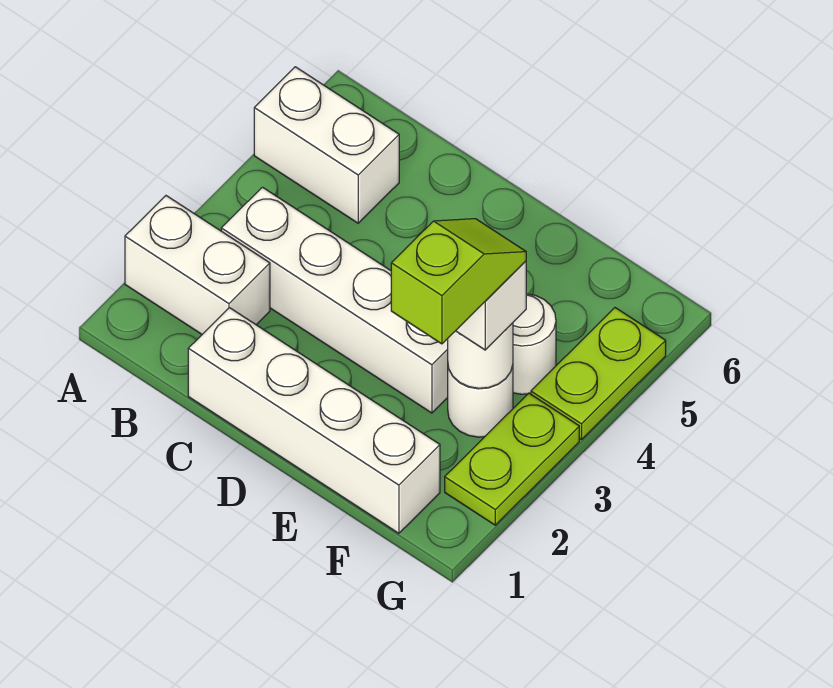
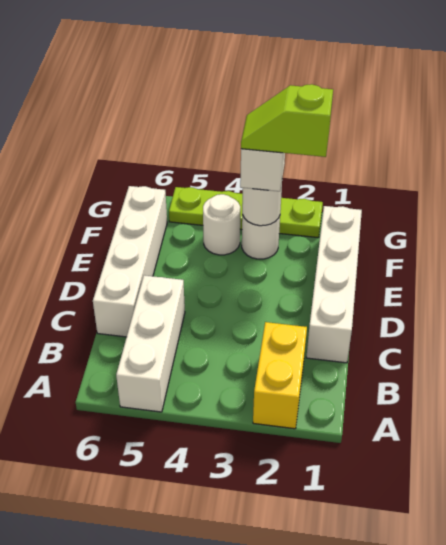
white 1x2 brick [125,196,270,334] -> yellow 1x2 brick [253,322,307,429]
white 1x2 brick [254,67,399,223] -> white 1x3 brick [116,275,185,412]
white 1x4 brick [221,187,448,413] -> white 1x4 brick moved to [93,186,167,337]

